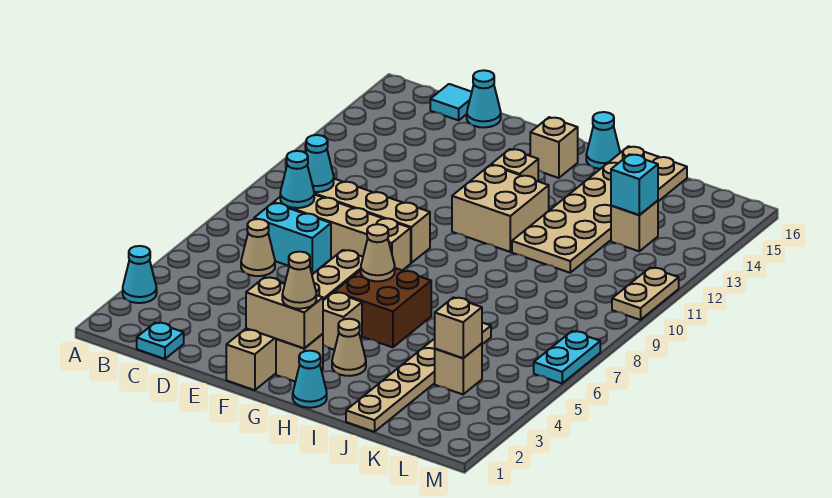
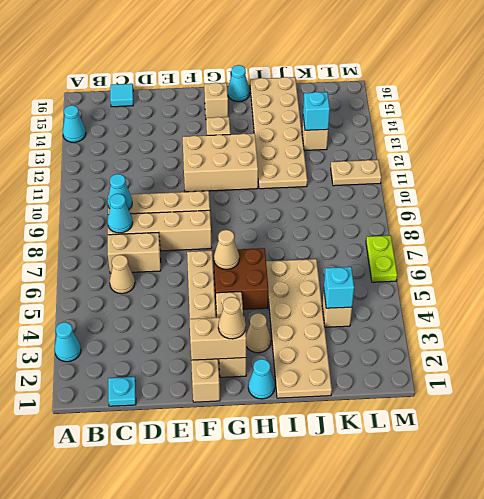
cyan 1x2 brick [254,203,331,274] -> tan 1x2 brick [108,232,161,273]
cyan 1x1 cone [467,70,501,127] -> cyan 1x1 cone moved to [63,105,86,142]
tan 2x2 brick [452,165,549,252] -> tan 2x3 brick [183,134,258,192]
tan 1x6 plate [346,323,491,432] -> tan 2x6 plate [266,259,332,398]
tan 1x1 brick [435,297,482,358] -> cyan 1x1 brick [324,267,354,308]
cyan 1x2 plate [534,331,600,383] -> lime 1x2 plate [366,235,397,282]
tan 1x2 plate [612,267,679,320] -> tan 1x2 plate turned to [331,160,381,186]

